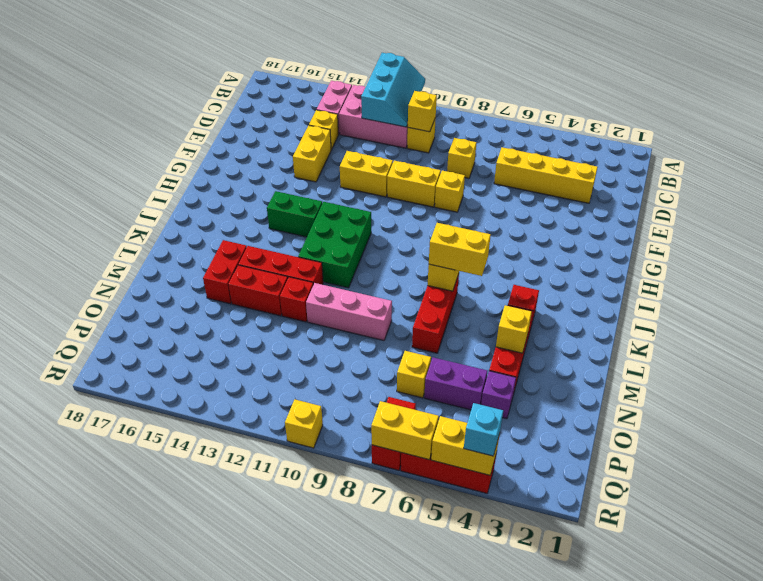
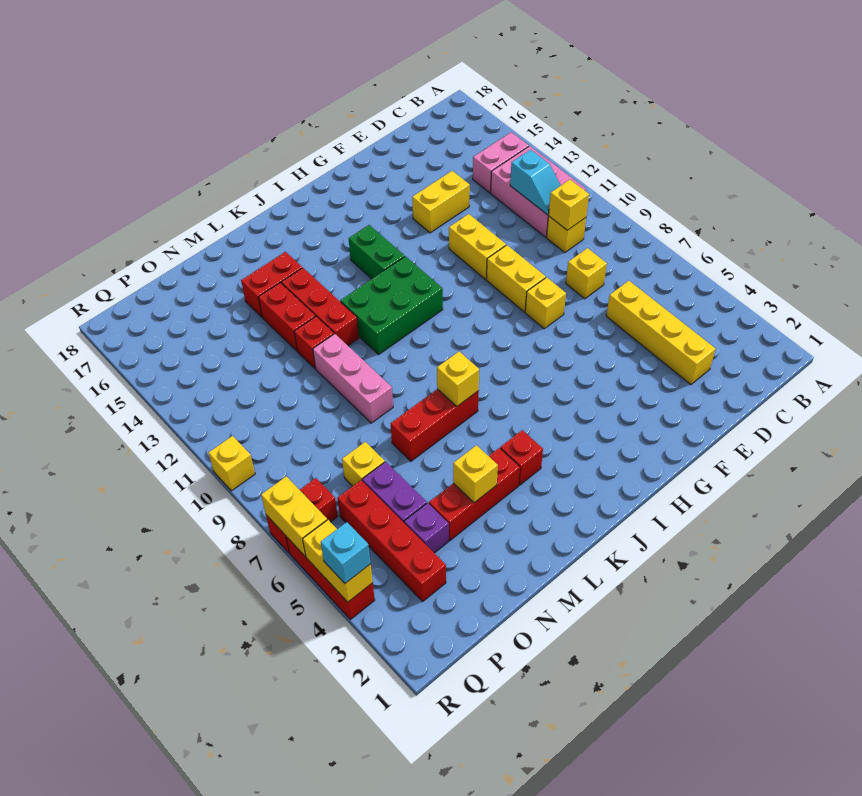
cyan 2x3 slope [361,53,425,127] -> cyan 1x2 slope [510,150,561,215]
yellow 1x1 brick [309,110,338,150] -> none
yellow 1x2 brick [429,223,491,276] -> none
none -> red 1x4 brick [337,480,446,601]

